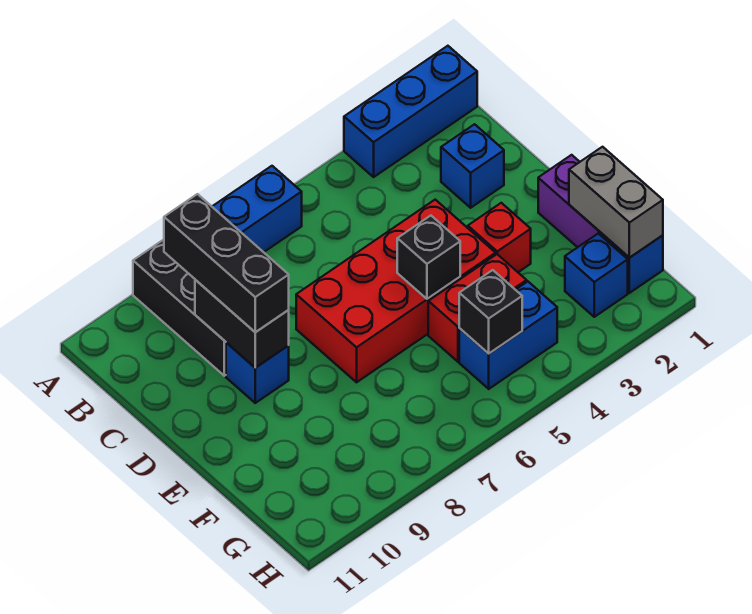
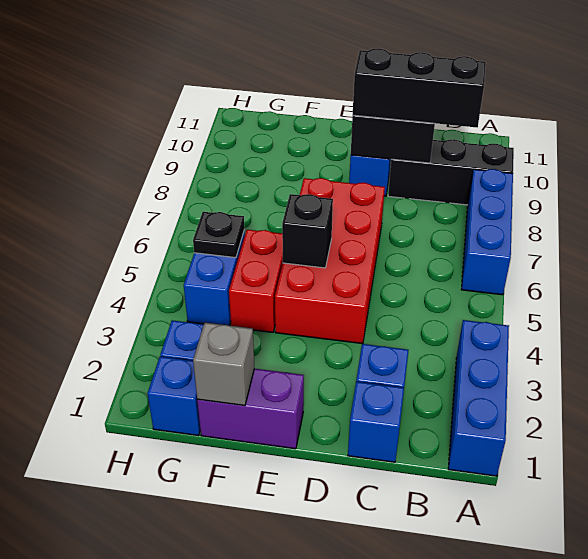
none -> blue 1x1 brick [348,382,404,462]
red 1x1 brick [468,203,531,272] -> none
grey 1x2 brick [569,147,663,258] -> grey 1x1 brick [193,323,254,405]
black 1x1 brick [459,270,522,354] -> black 1x1 plate [193,212,245,258]

